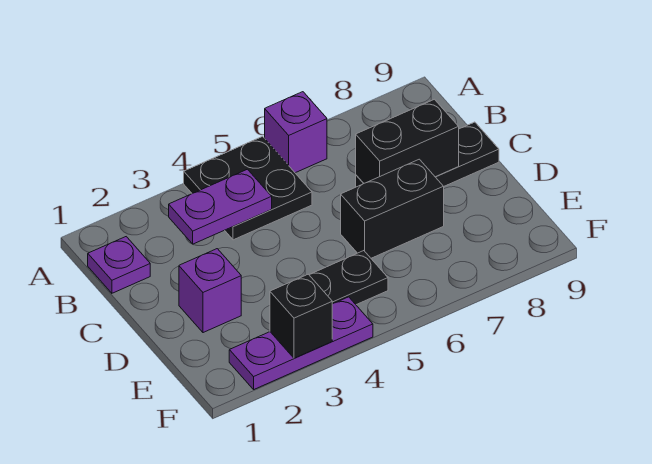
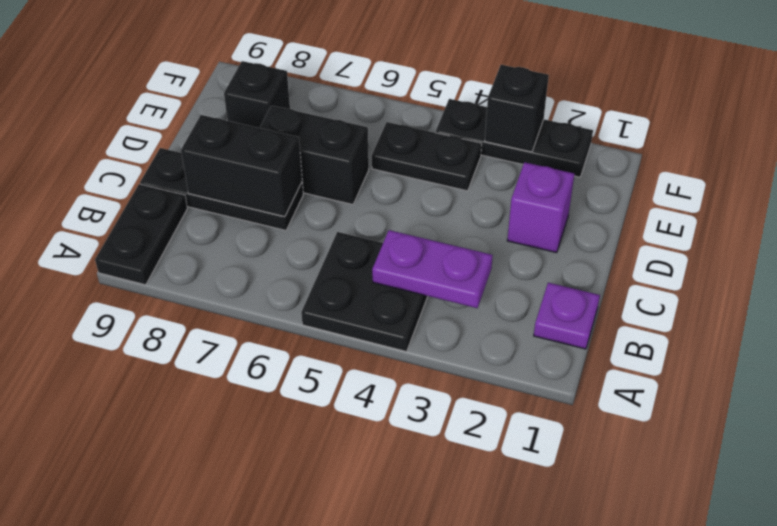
purple 1x1 brick [265,92,327,173] -> none
none -> black 1x2 plate [95,184,187,285]
none -> black 1x1 brick [224,61,290,128]
purple 1x3 plate [229,297,373,389] -> black 1x3 plate [436,99,593,177]

